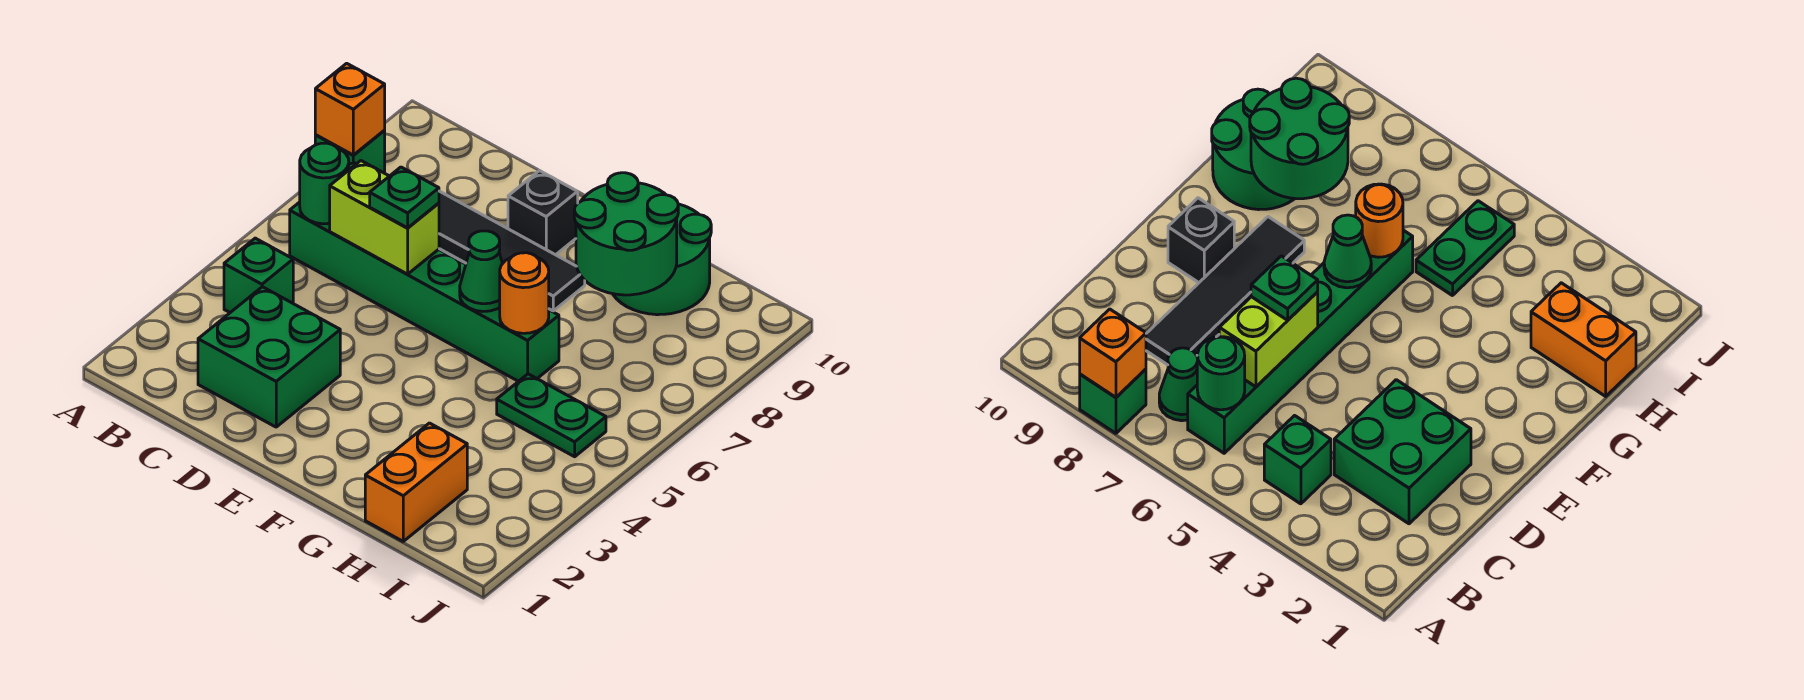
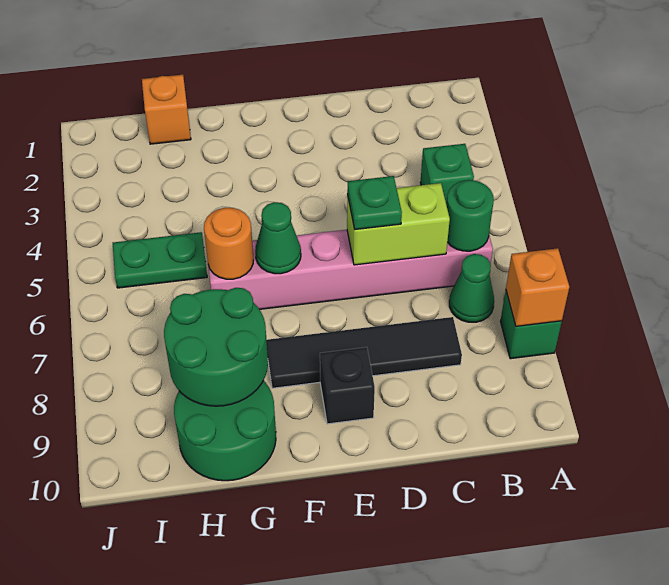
green 1x6 brick [290,202,559,381] -> pink 1x6 brick [208,230,493,309]
green 2x2 brick [198,287,340,427] -> none
orange 1x2 brick [365,423,467,541] -> orange 1x1 brick [142,75,191,144]

